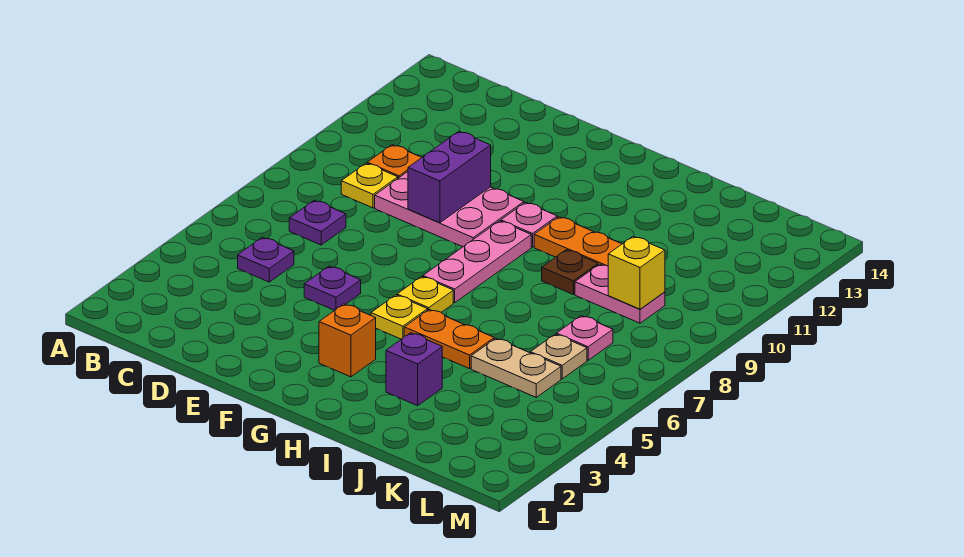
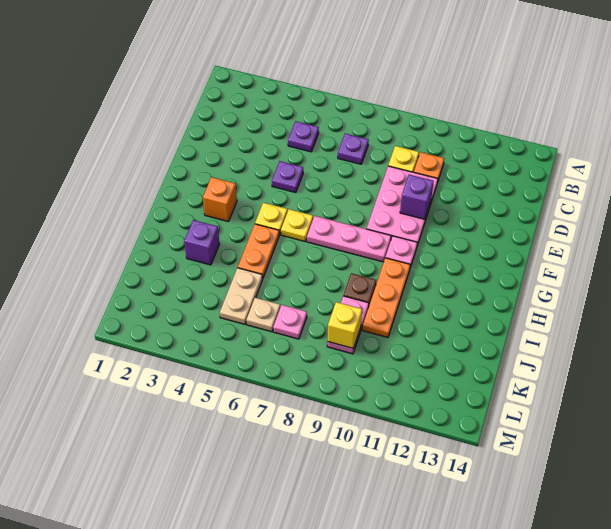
purple 1x2 brick [408,131,491,223] -> purple 1x1 brick [400,175,434,219]

